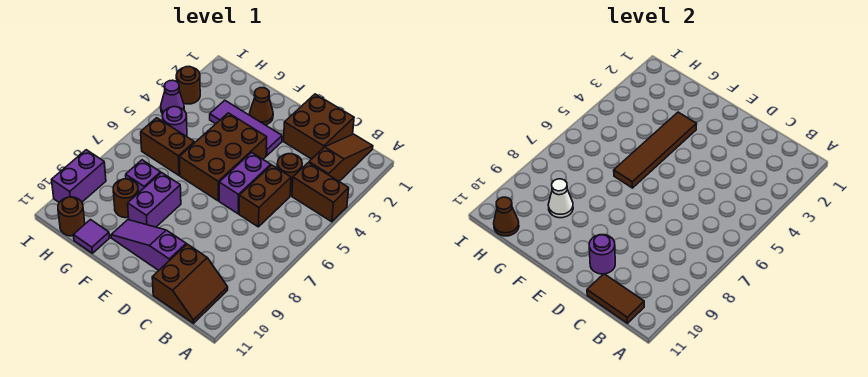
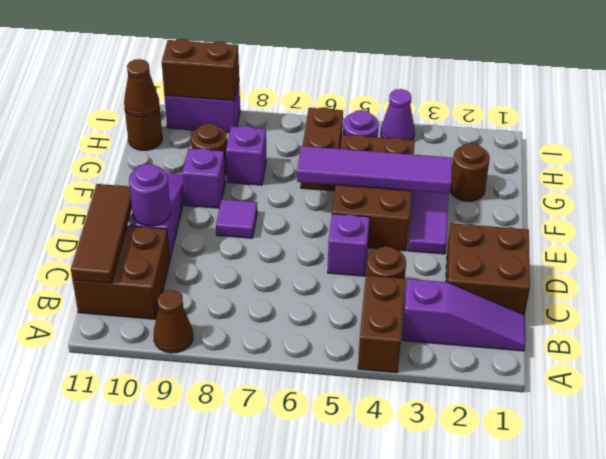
brown 1x3 slope [309,134,373,181] -> purple 1x3 slope [402,279,525,351]
brown 2x2 slope [152,244,228,323] -> brown 2x2 brick [73,226,170,319]
brown 1x2 tile [587,274,644,323] -> brown 1x3 tile [71,184,132,283]
brown 1x2 brick [239,165,291,227] -> brown 1x2 brick moved to [162,39,239,101]
purple 1x2 brick [219,152,271,214] -> purple 1x1 brick [328,214,369,276]
brown 2x3 brick [179,113,267,201] -> brown 2x3 brick turned to [332,135,415,251]
brown 1x1 cone [250,88,273,125] -> brown 1x1 cone moved to [154,290,193,353]
brown 1x4 tile [614,112,696,188] -> purple 1x4 tile [297,146,453,194]
purple 1x2 brick [128,173,181,227] -> purple 1x1 brick [182,148,225,208]
white 1x1 cone [548,179,573,218] -> none
purple 1x1 tile [73,220,109,253] -> purple 1x1 tile moved to [216,199,257,238]
brown 1x1 round brick [176,66,200,104] -> brown 1x1 round brick moved to [450,143,490,201]

